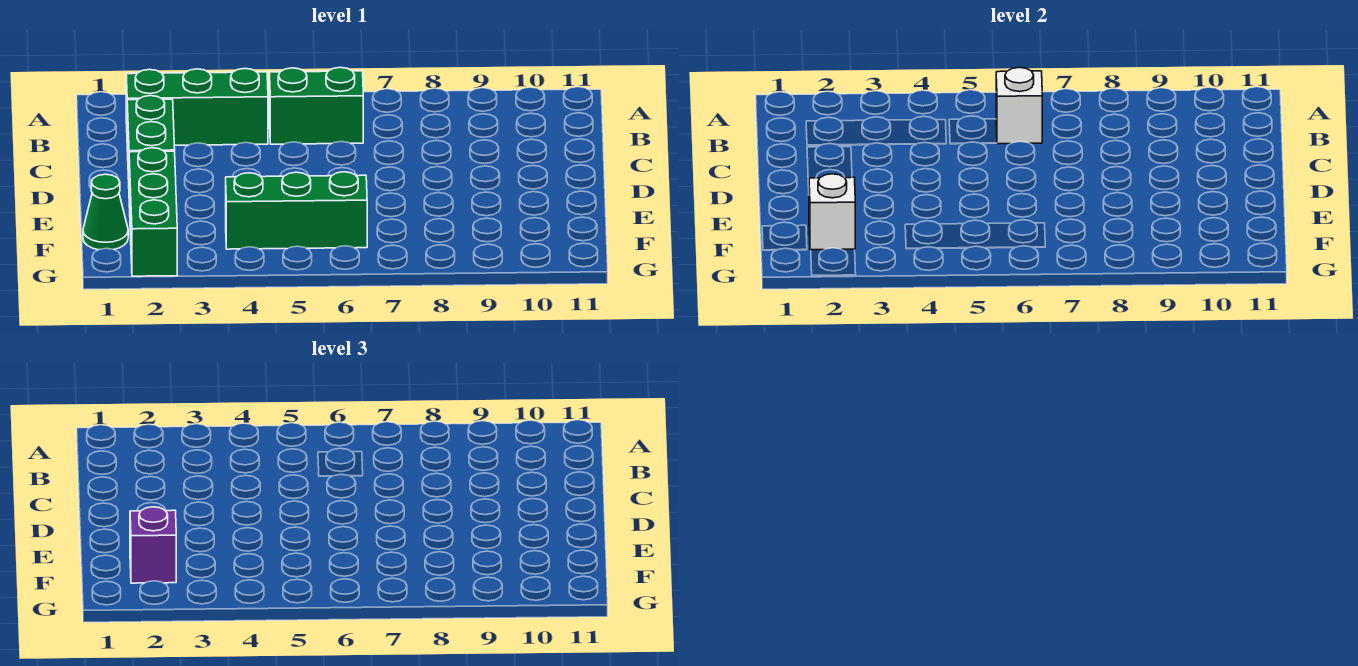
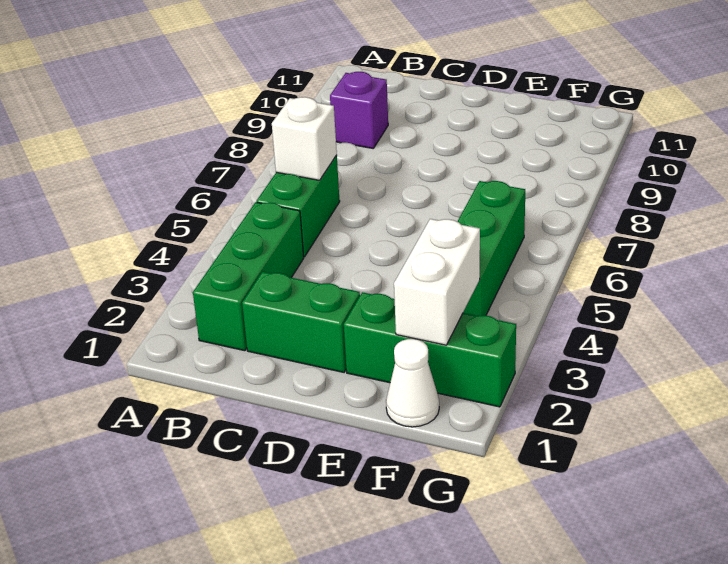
green 1x1 cone [83,174,128,250] -> white 1x1 cone [386,339,439,427]
white 1x1 brick [809,174,855,250] -> white 1x2 brick [394,219,480,345]
purple 1x1 brick [130,507,176,583] -> purple 1x1 brick moved to [330,72,388,148]

